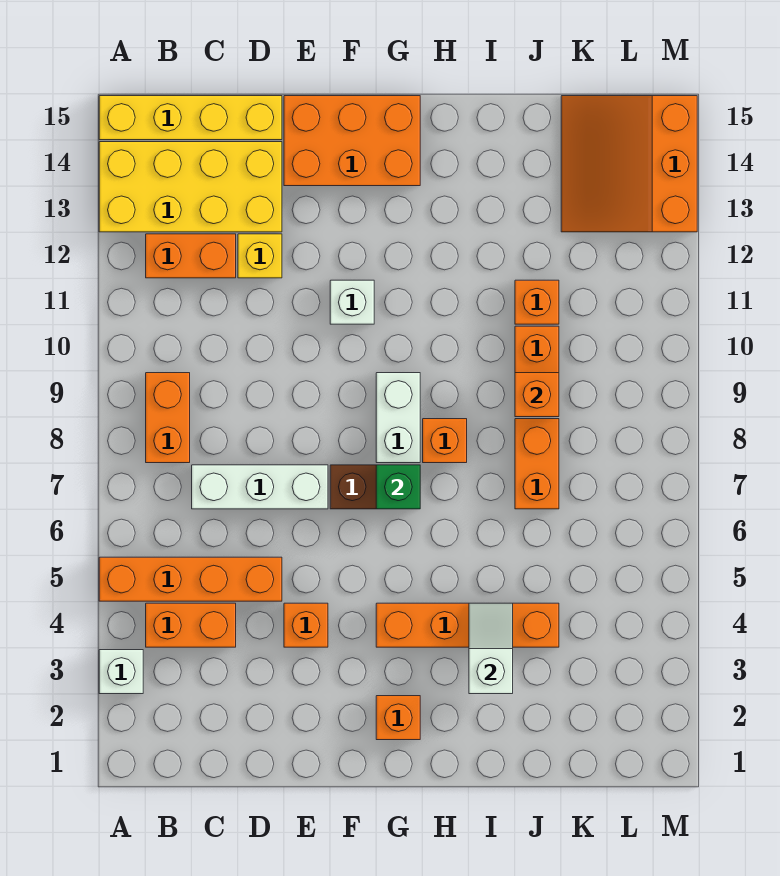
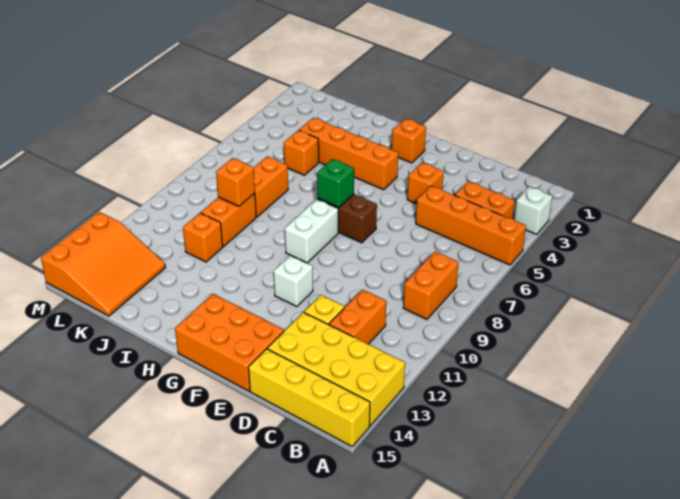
orange 1x2 brick [146,234,236,278] -> orange 1x2 brick turned to [329,290,386,344]
white 1x3 brick [192,465,328,509] -> none
orange 1x1 brick [423,419,467,463] -> orange 1x1 brick moved to [284,130,319,175]
white 1x2 slope [469,603,513,694] -> none

